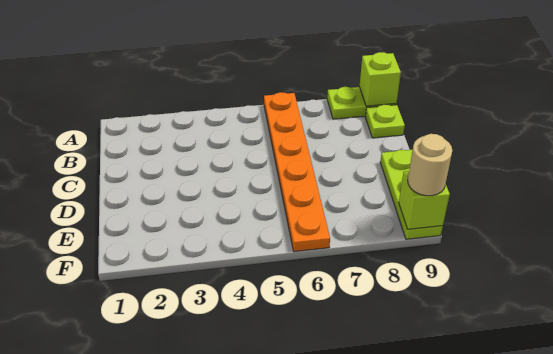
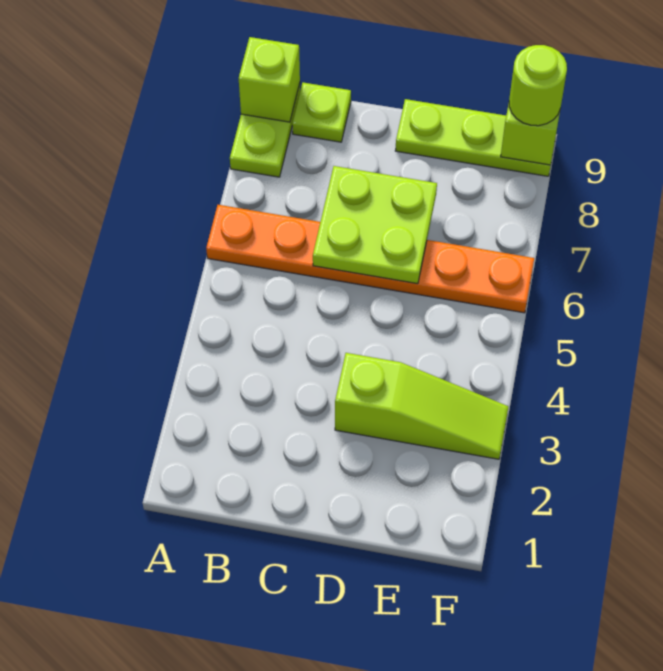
none -> lime 2x2 plate [313,166,437,284]
none -> lime 1x3 slope [335,353,508,459]
tan 1x1 round brick [408,134,452,196] -> lime 1x1 round brick [509,45,567,126]

